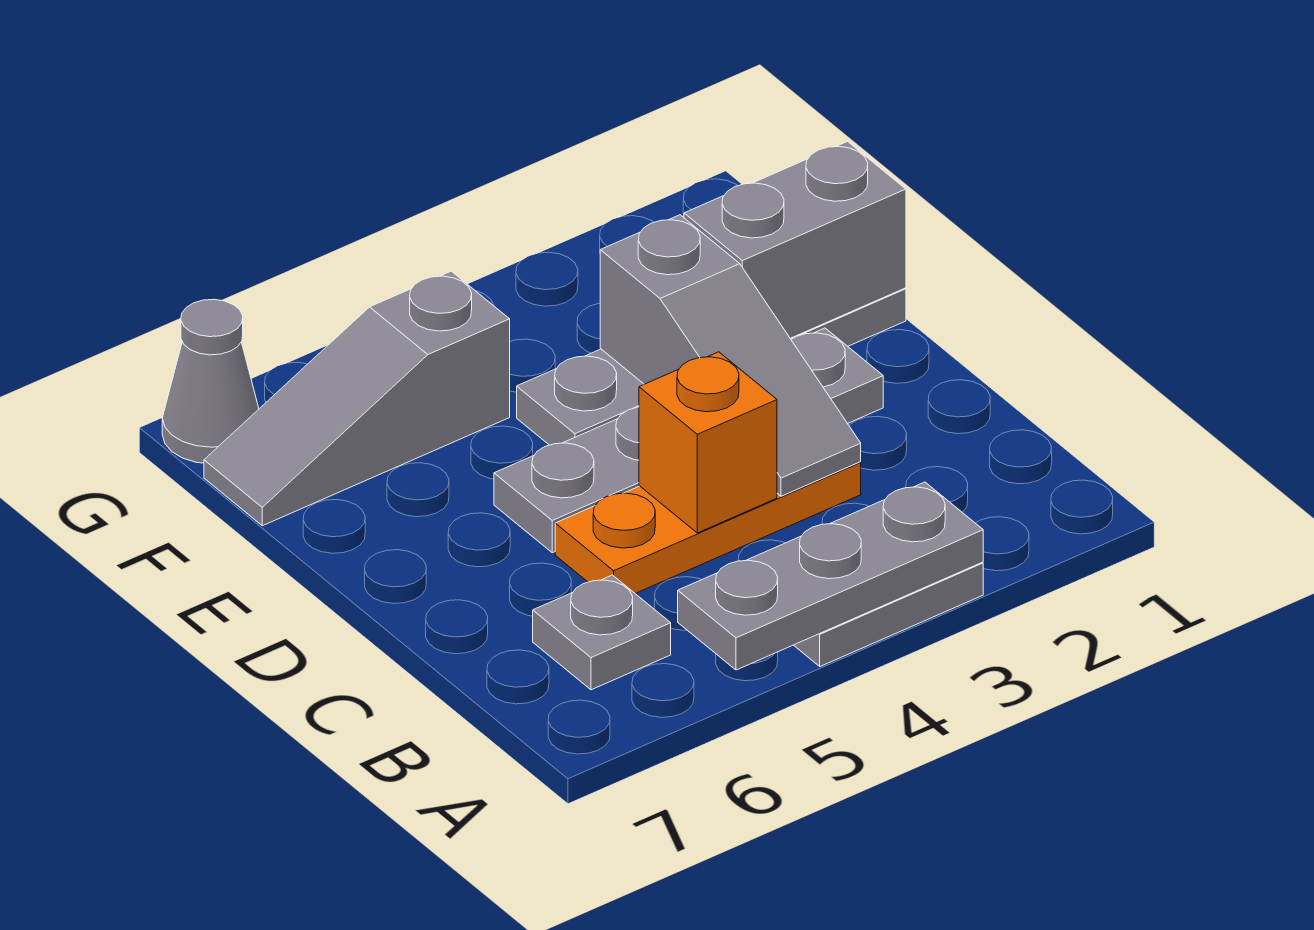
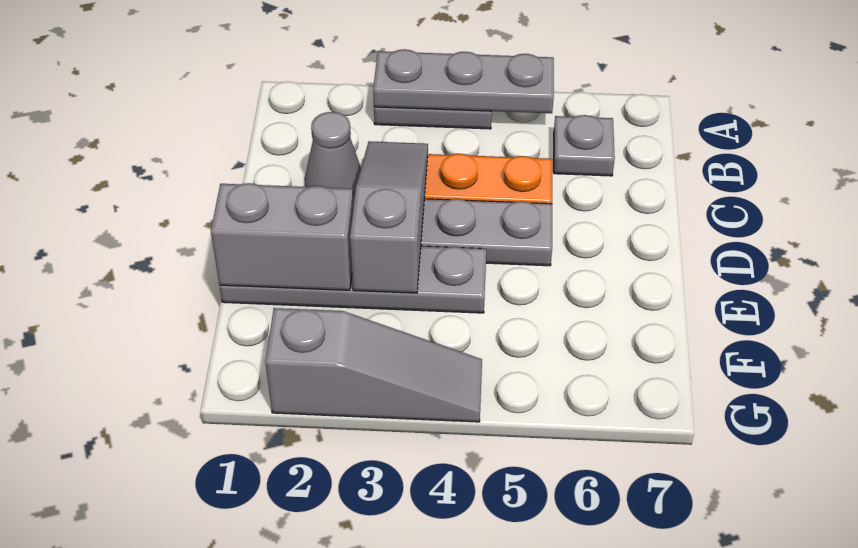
orange 1x1 brick [639,352,777,533] -> none
grey 1x3 slope [204,271,510,526] -> grey 1x3 slope moved to [265,308,482,422]
grey 1x1 cone [162,299,259,463] -> grey 1x1 cone moved to [305,112,361,196]

